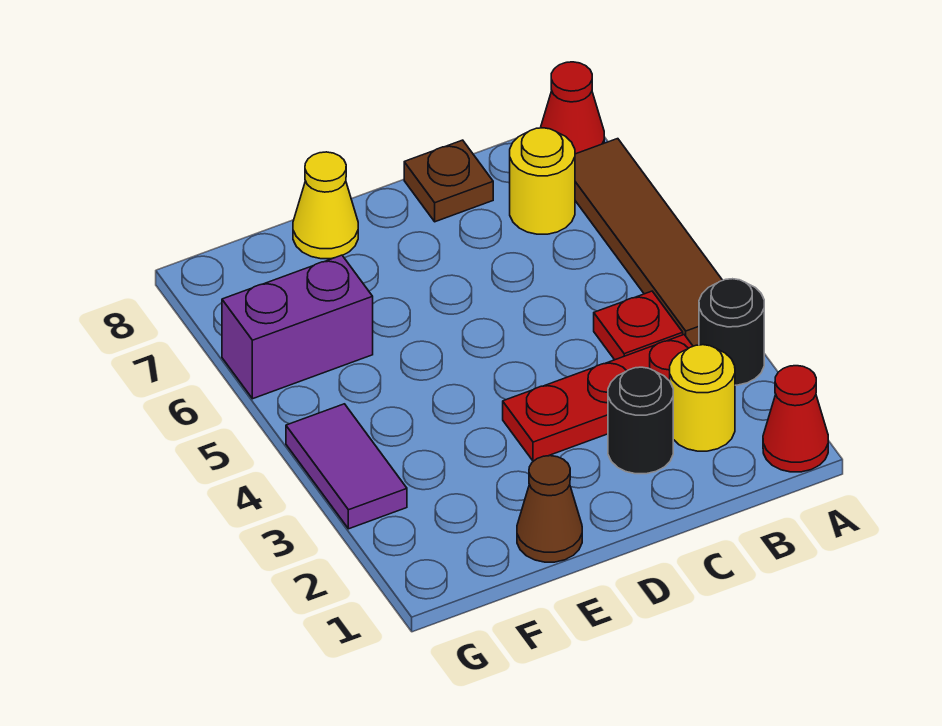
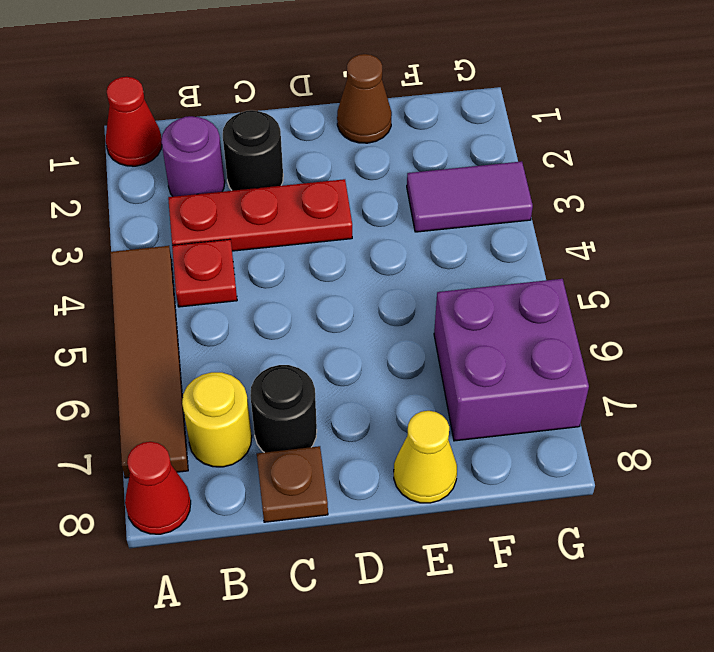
black 1x1 round brick [699,279,764,385] -> black 1x1 round brick moved to [250,365,317,453]
yellow 1x1 round brick [670,345,735,451] -> purple 1x1 round brick [161,116,225,197]
purple 1x2 brick [222,255,373,399] -> purple 2x2 brick [434,279,589,441]
purple 1x2 tile [286,404,407,529] -> purple 1x2 tile turned to [407,161,533,232]

